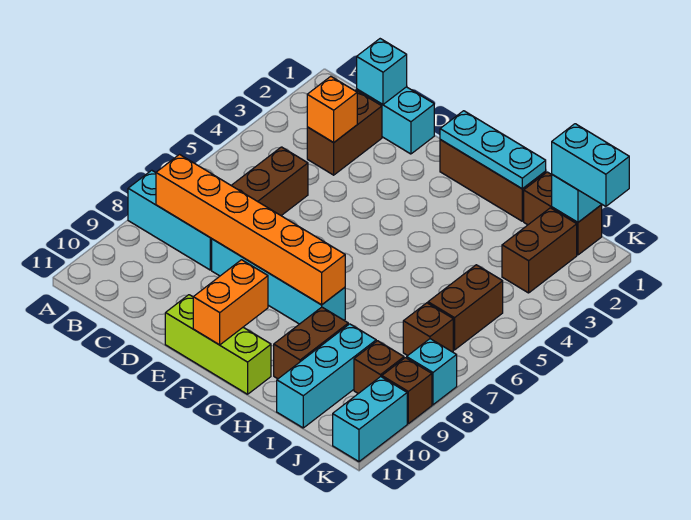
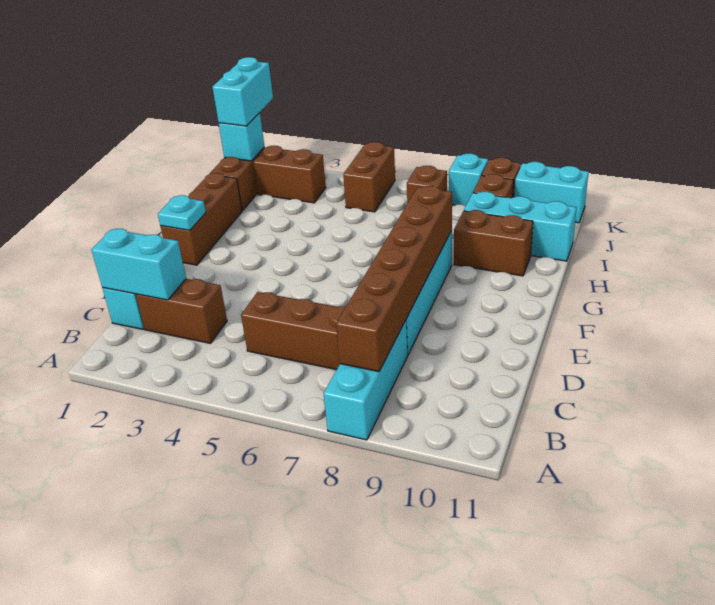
orange 1x6 brick [156,155,345,305] -> brown 1x6 brick [336,186,452,372]
cyan 1x1 brick [357,39,407,104] -> cyan 1x2 brick [92,229,186,300]
orange 1x1 brick [307,76,357,143] -> none
lime 1x3 brick [165,295,271,394] -> none
cyan 1x3 plate [440,111,546,189] -> cyan 1x1 plate [158,195,206,230]
orange 1x2 brick [193,260,268,345] -> none
brown 1x2 brick [428,265,503,350] -> brown 1x2 brick turned to [343,142,395,212]

